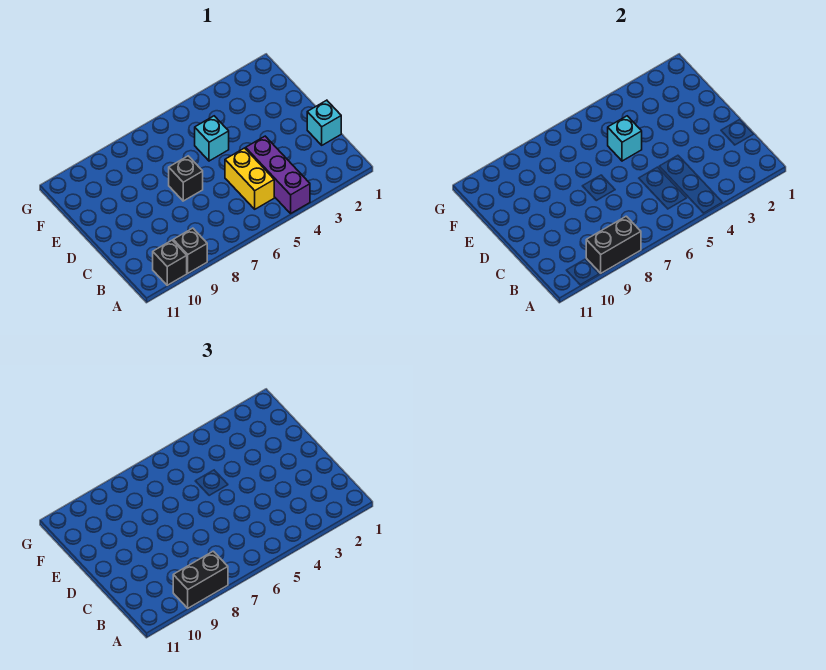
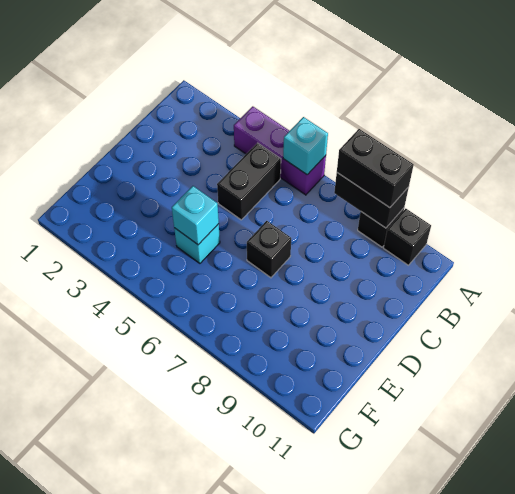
purple 1x3 brick [246,136,310,213] -> purple 1x3 brick turned to [234,106,326,195]
yellow 1x2 brick [225,148,274,209] -> black 1x2 brick [217,143,281,220]
cyan 1x1 brick [307,100,341,145] -> cyan 1x1 brick moved to [283,117,328,175]

